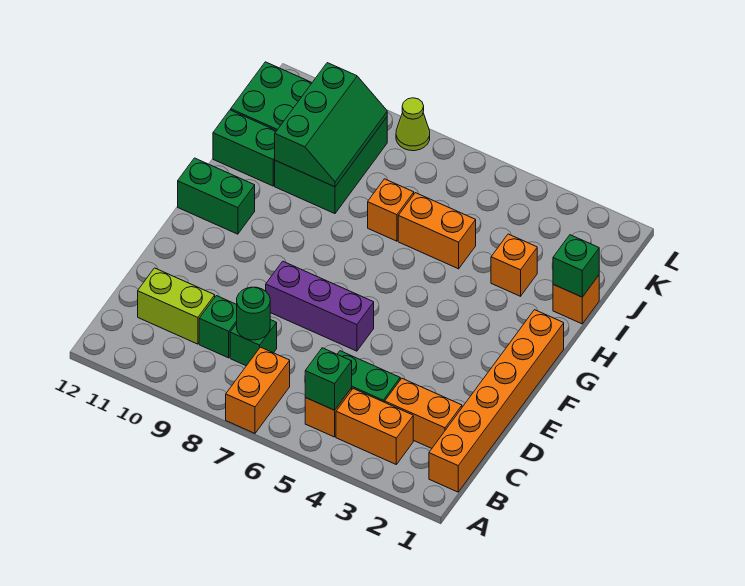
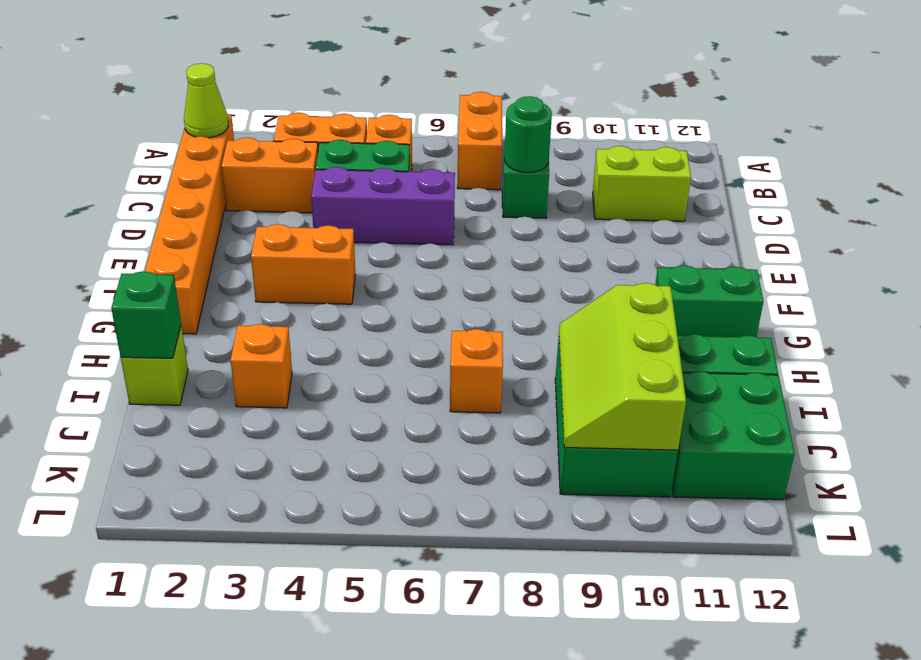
green 1x1 brick [305,348,352,410] -> none
green 1x1 brick [199,296,237,358] -> none
purple 1x3 brick [266,261,374,351] -> purple 1x3 brick moved to [311,167,455,245]
orange 1x1 brick [553,275,599,324] -> lime 1x1 brick [121,326,188,405]
orange 1x2 brick [398,193,476,269] -> orange 1x2 brick moved to [251,224,355,304]
green 2x3 slope [275,63,387,187] -> lime 2x3 slope [559,283,686,450]
lime 1x1 cone [396,98,430,151] -> lime 1x1 cone moved to [184,63,228,138]

